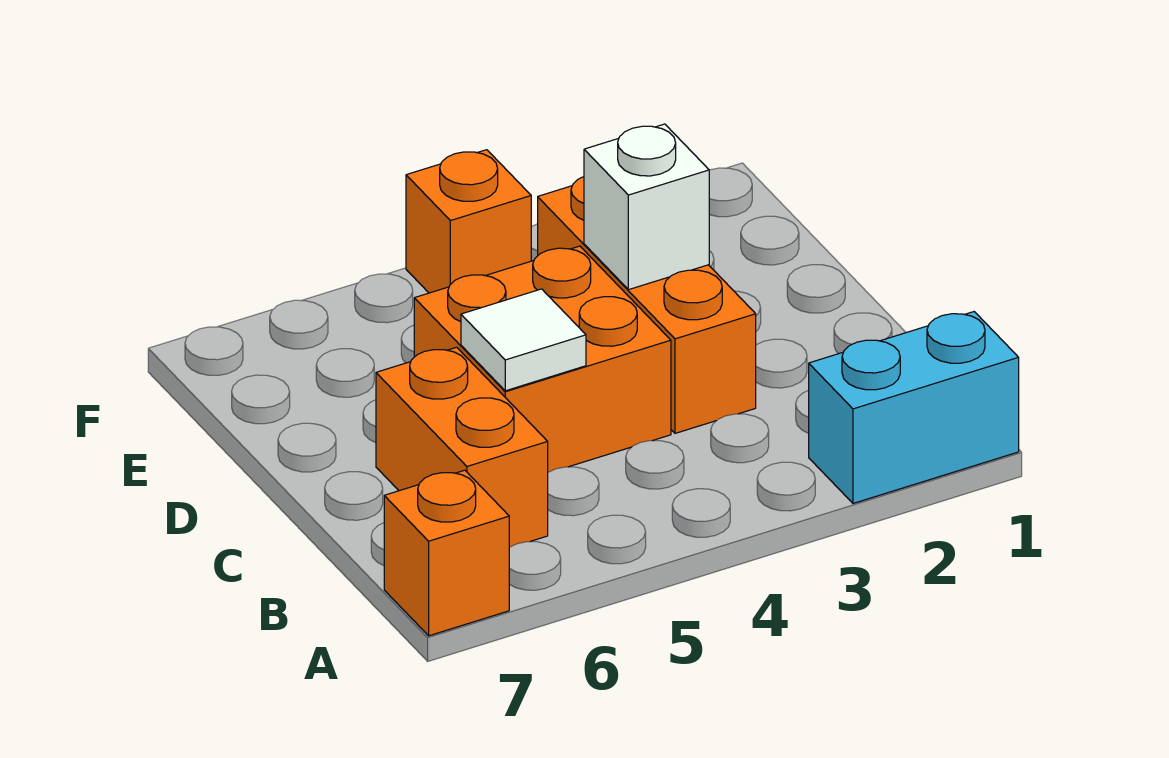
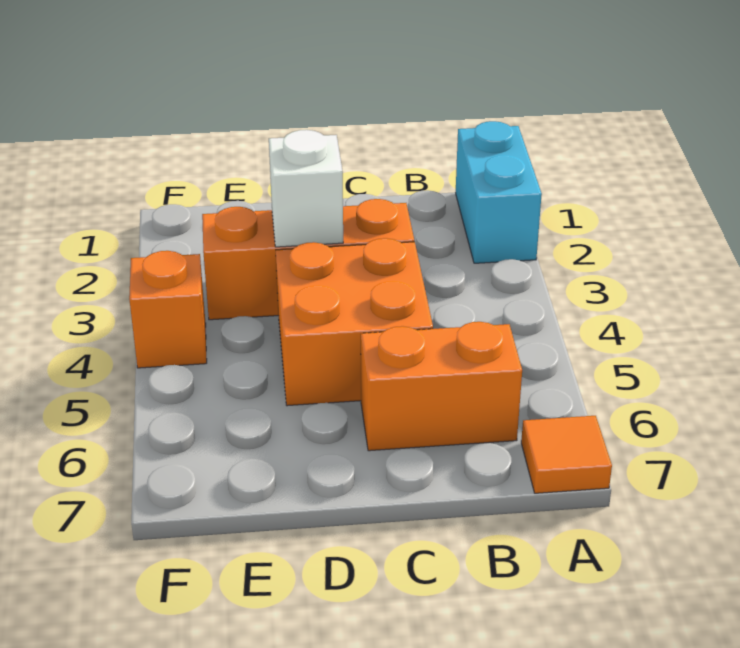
orange 1x1 brick [384,470,509,636] -> orange 1x1 tile [521,416,612,493]
white 1x1 tile [461,289,586,391] -> none

